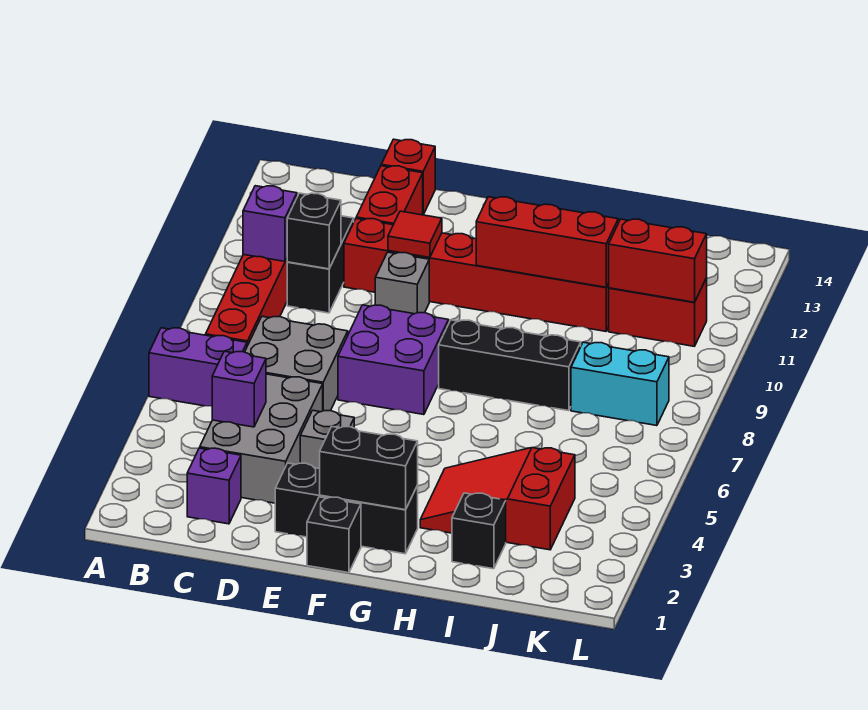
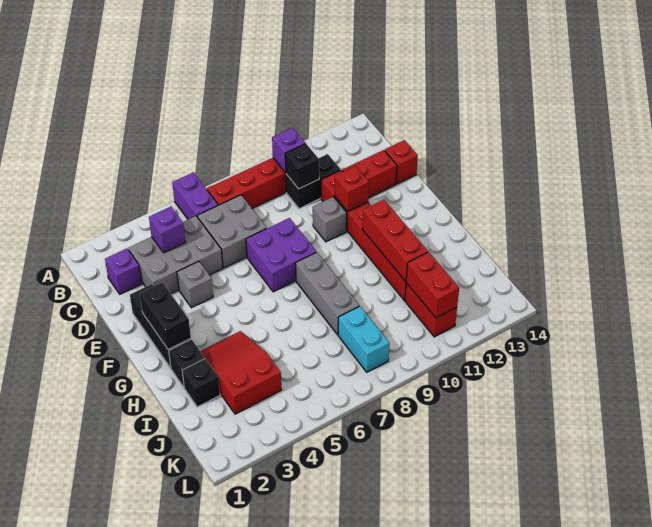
red 1x1 tile [388,211,442,258] -> red 1x1 brick [335,166,369,211]
black 1x1 brick [307,497,361,573] -> black 1x1 brick moved to [169,339,205,387]
black 1x3 brick [439,320,581,411] -> grey 1x3 brick [296,252,359,335]

